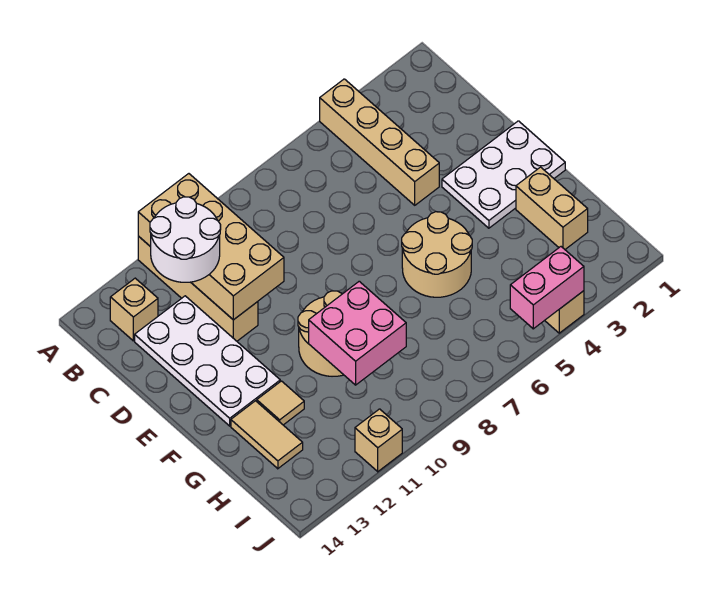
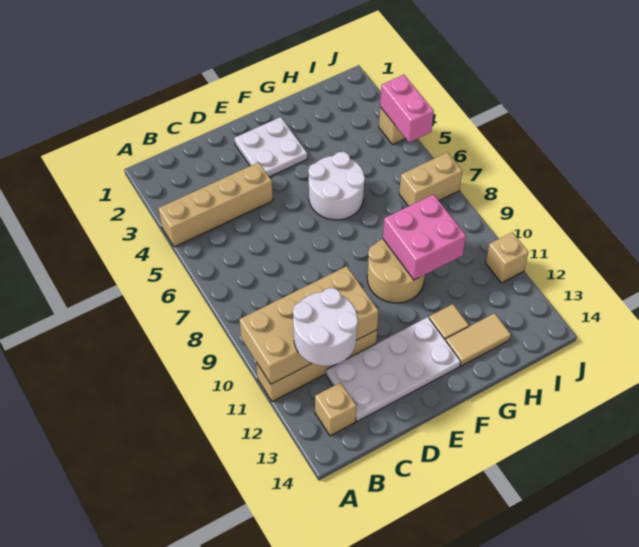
white 2x3 plate [442,121,565,228] -> white 2x2 plate [234,117,307,177]
tan 2x2 round brick [402,212,472,297] -> white 2x2 round brick [308,152,365,220]
tan 1x2 brick [516,167,588,249] -> tan 1x2 brick moved to [399,152,462,206]

